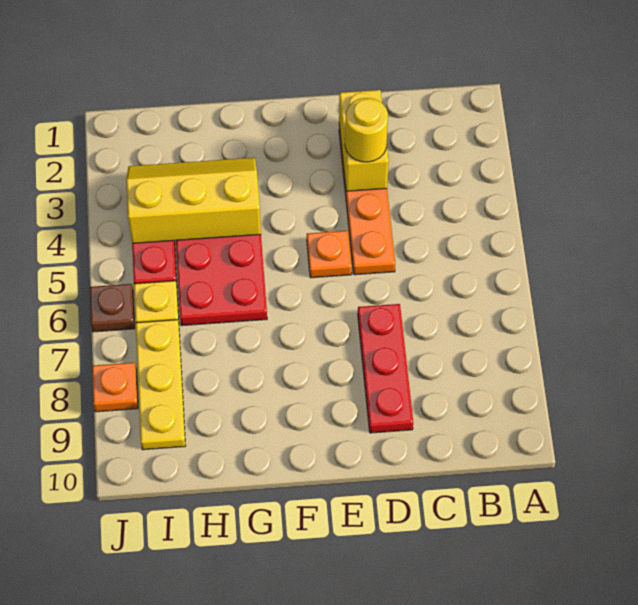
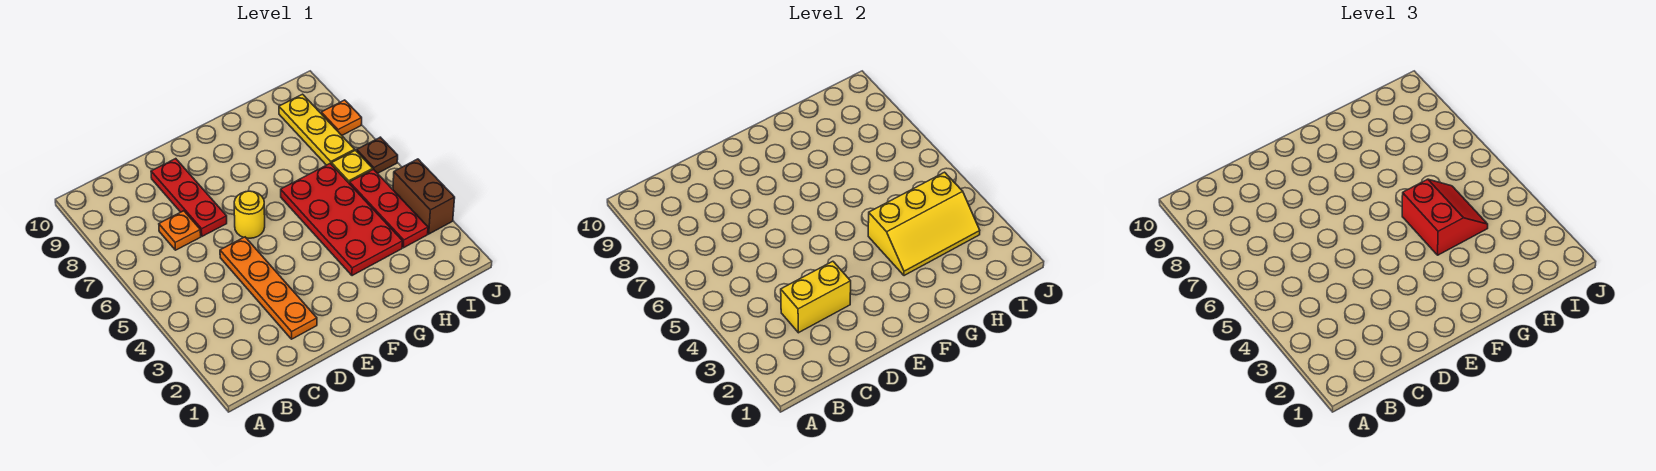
yellow 1x2 brick [339,90,389,191] -> yellow 1x2 brick turned to [781,261,851,333]
yellow 1x1 round brick [345,98,388,162] -> yellow 1x1 round brick moved to [234,191,265,238]
orange 1x1 plate [307,231,352,278] -> orange 1x1 plate moved to [159,211,201,250]
none -> red 2x2 slope [1402,179,1488,255]
none -> brown 1x2 brick [393,159,455,234]

